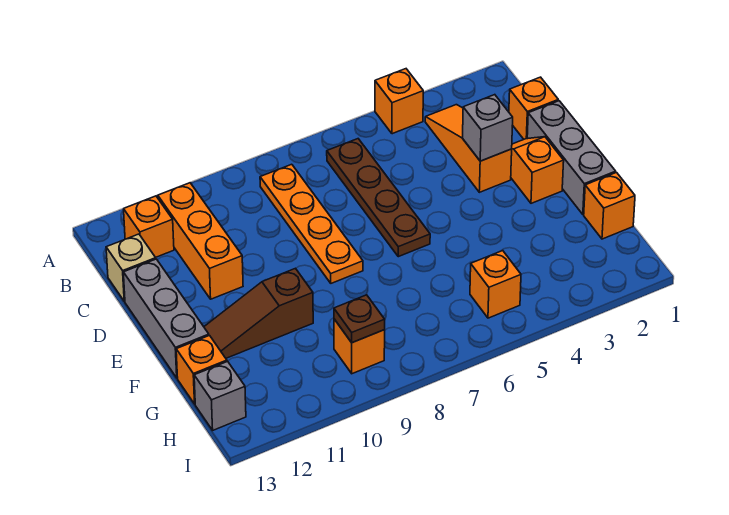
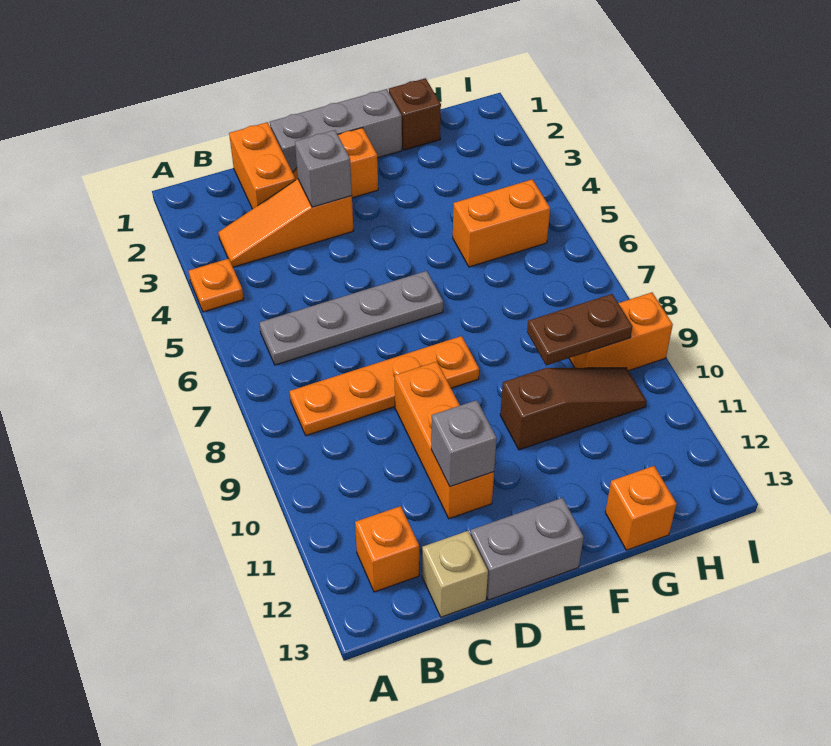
orange 1x1 brick [375,69,423,134] -> orange 1x1 plate [189,259,244,312]
brown 1x4 plate [327,139,430,257] -> grey 1x4 plate [259,271,443,365]
orange 1x3 brick [158,183,243,299] -> orange 1x3 brick turned to [395,362,494,519]
orange 1x1 brick [509,77,558,139] -> orange 1x2 brick [229,122,295,209]
grey 1x3 brick [123,259,209,378] -> grey 1x2 brick [470,498,584,600]
brown 1x3 slope [204,268,313,358] -> brown 1x3 slope turned to [500,368,647,450]
orange 1x1 brick [584,173,635,239] -> brown 1x1 brick [389,78,441,150]
orange 1x1 brick [470,251,521,318] -> orange 1x2 brick [453,179,550,267]
orange 1x1 brick [334,319,385,374] -> orange 1x2 brick [569,292,673,371]
brown 1x1 plate [334,295,385,343] -> brown 1x2 plate [527,294,632,365]
grey 1x1 brick [194,361,246,430] -> grey 1x1 brick moved to [431,400,497,487]

